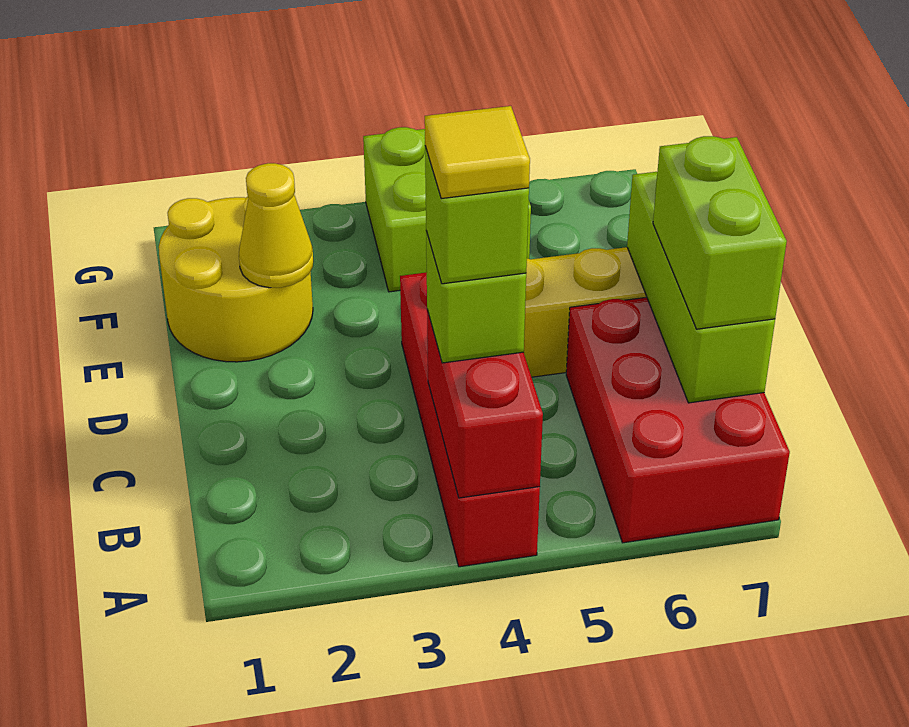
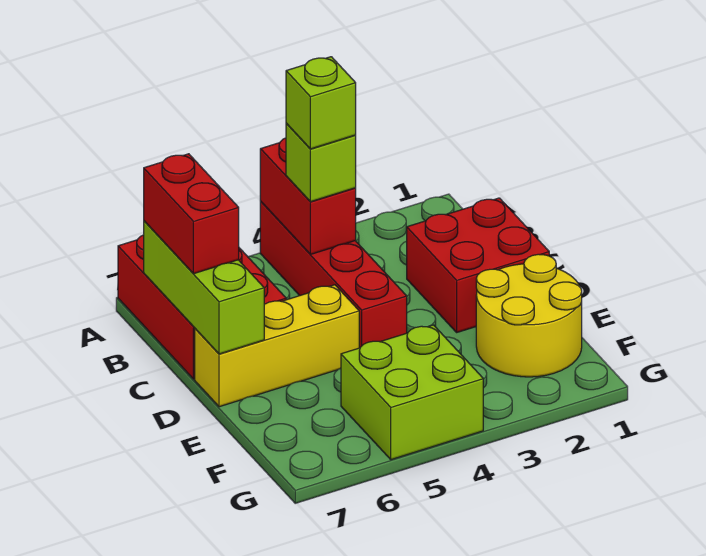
yellow 1x1 tile [425,106,530,199] -> none
lime 1x2 brick [653,136,787,329] -> red 1x2 brick [144,154,239,274]
none -> red 2x2 brick [407,198,549,332]
yellow 1x1 cone [239,163,313,288] -> none

